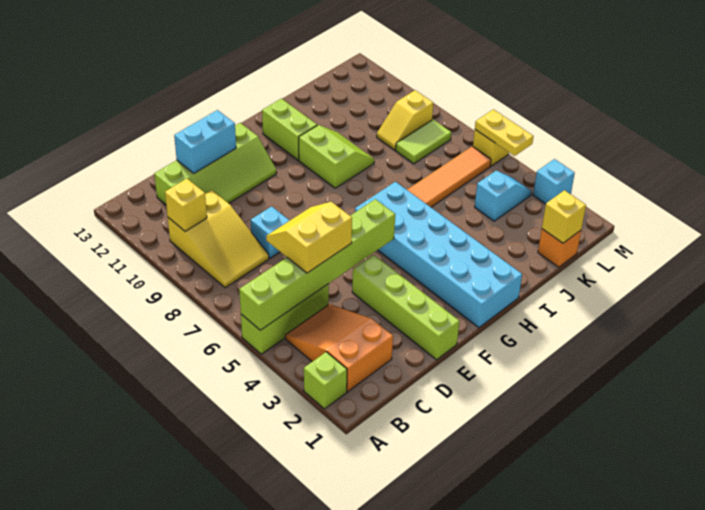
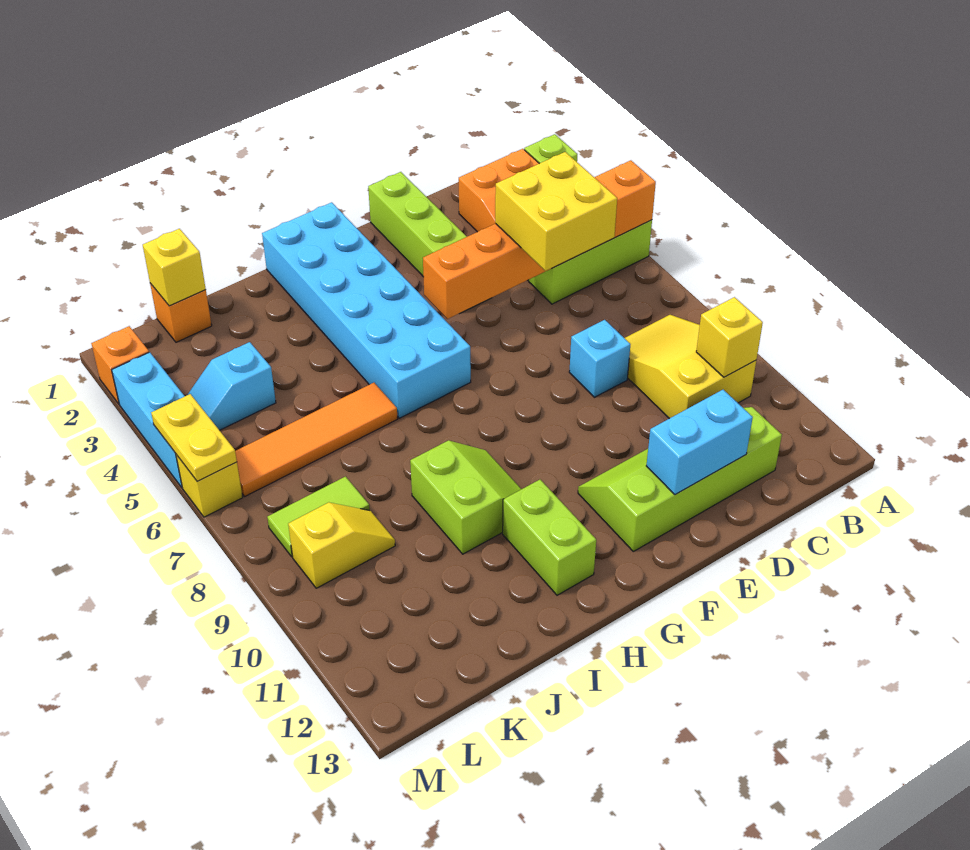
lime 1x6 brick [239,199,395,330] -> orange 1x6 brick [423,160,656,319]
yellow 2x2 slope [266,202,352,273] -> yellow 2x2 brick [495,152,617,271]
lime 2x2 slope [299,125,374,188] -> lime 2x2 slope turned to [410,440,521,554]
none -> orange 1x1 brick [91,326,149,404]
cyan 1x1 brick [533,159,575,204] -> cyan 1x3 brick [112,352,185,487]

